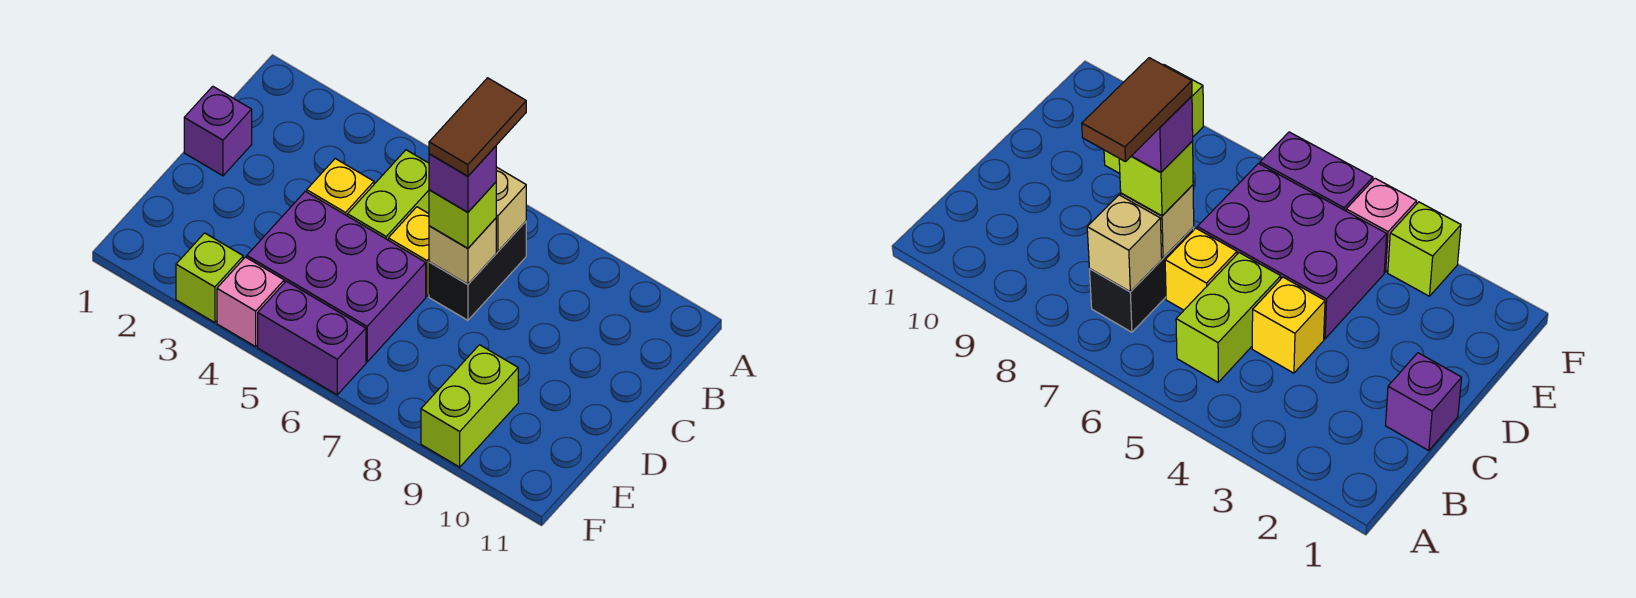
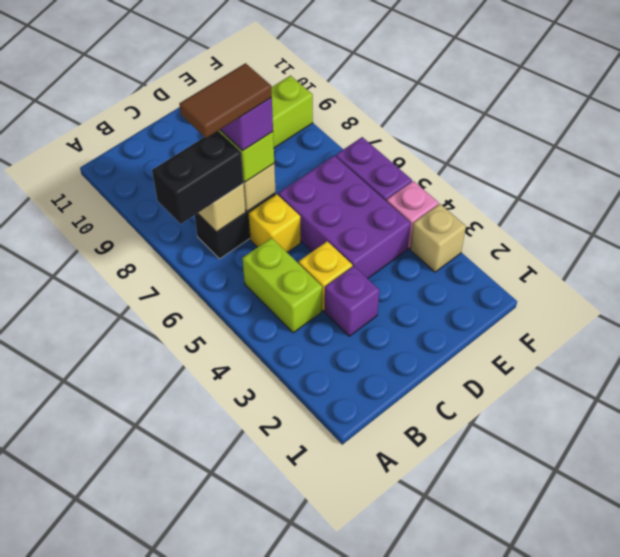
none -> black 1x2 brick [152,131,243,224]
lime 1x2 brick [347,150,429,240] -> lime 1x2 brick turned to [242,238,322,333]
purple 1x1 brick [184,86,252,176] -> purple 1x1 brick moved to [324,266,380,336]
lime 1x1 brick [176,233,243,323] -> tan 1x1 brick [410,204,466,272]

